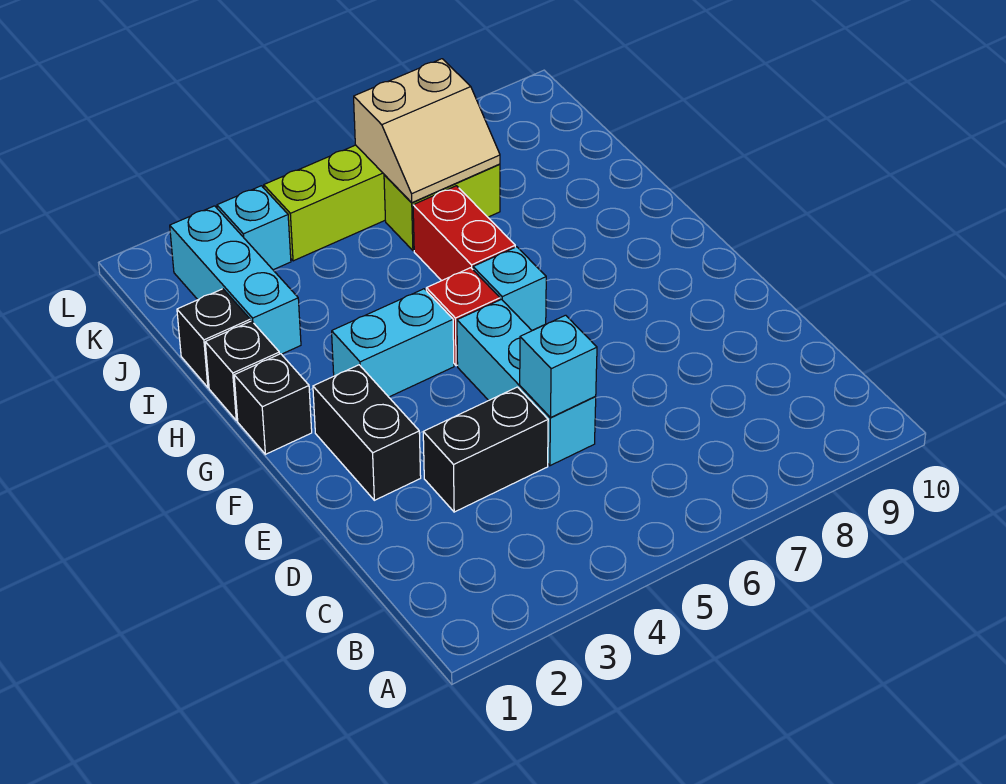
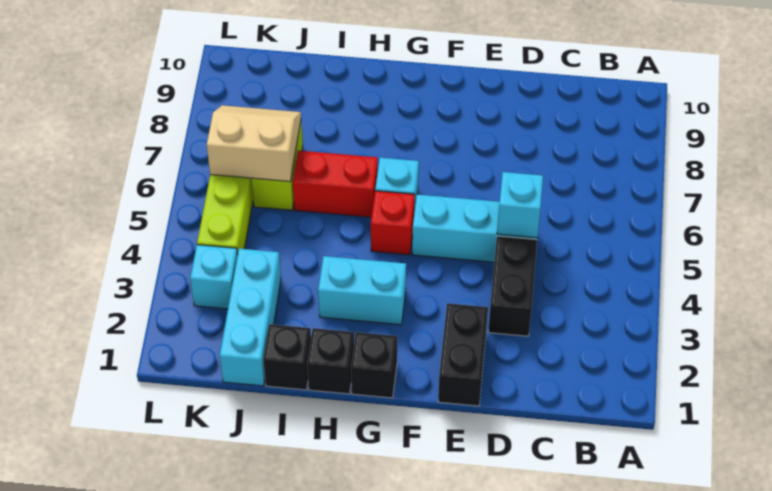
black 1x2 brick [313,365,421,500] -> black 1x2 brick turned to [438,303,488,406]
cyan 1x2 brick [332,289,454,397] -> cyan 1x2 brick turned to [318,256,406,325]
cyan 1x3 brick [170,206,301,354] -> cyan 1x3 brick turned to [220,249,281,386]
tan 2x2 slope [354,59,500,203] -> tan 2x2 slope turned to [207,105,301,182]

